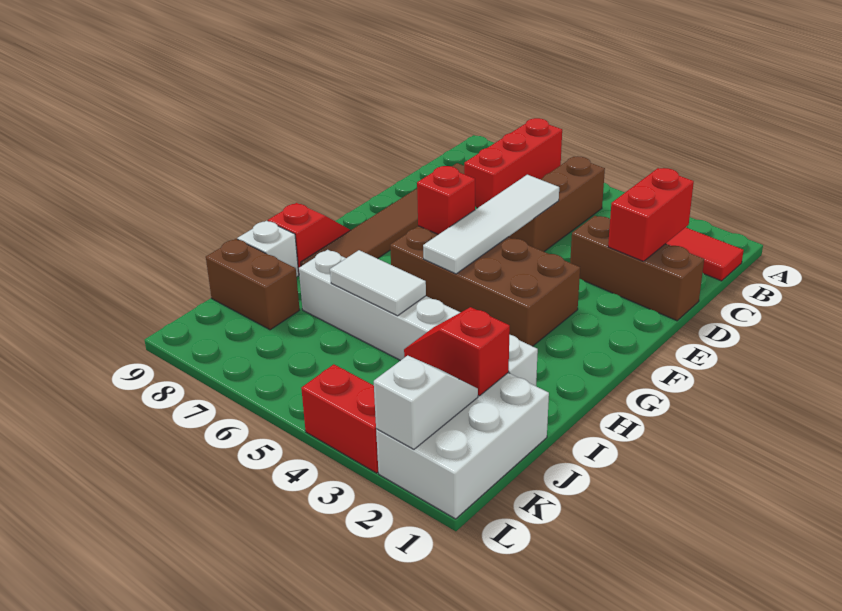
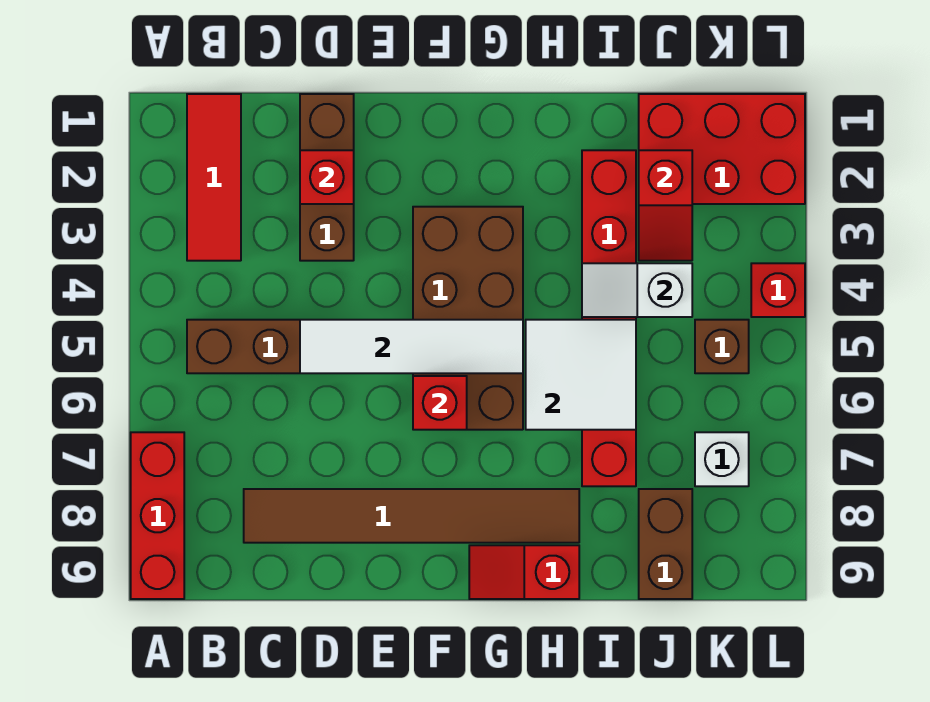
red 1x3 brick [464,118,562,208] -> red 1x3 brick turned to [131,432,184,599]
red 1x2 brick [608,168,694,261] -> red 1x1 brick [300,150,354,204]
white 1x6 brick [299,250,538,386] -> red 1x6 brick [582,150,636,486]
white 1x2 tile [330,250,426,316] -> white 2x2 tile [526,320,636,430]
white 1x1 brick [237,221,299,277] -> white 1x1 brick moved to [695,432,749,486]
white 2x3 brick [376,373,549,519] -> red 2x3 brick [639,94,805,204]
white 1x2 slope [374,356,478,449] -> white 1x2 slope moved to [582,263,692,317]
none -> brown 1x1 brick [695,320,749,373]
red 1x2 brick [301,364,378,473] -> red 1x1 brick [751,263,805,317]

